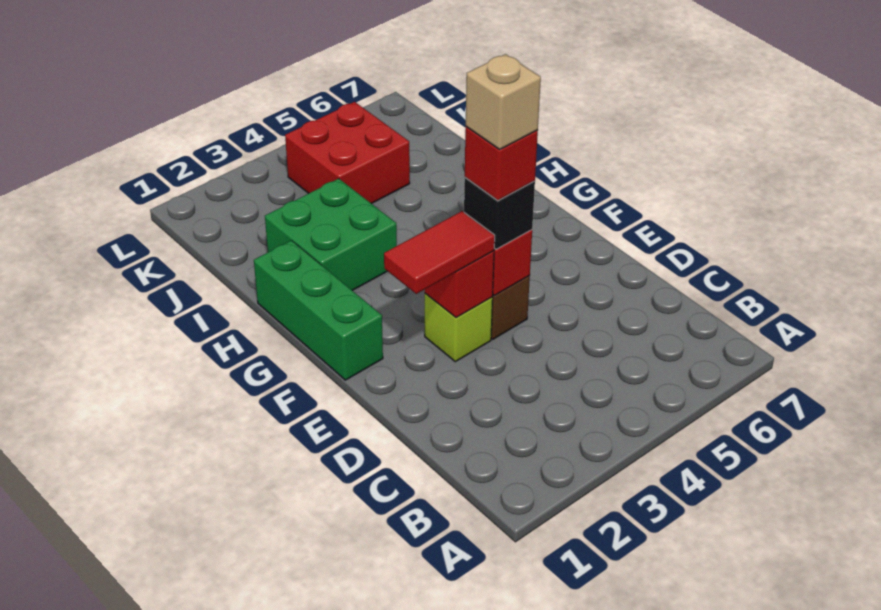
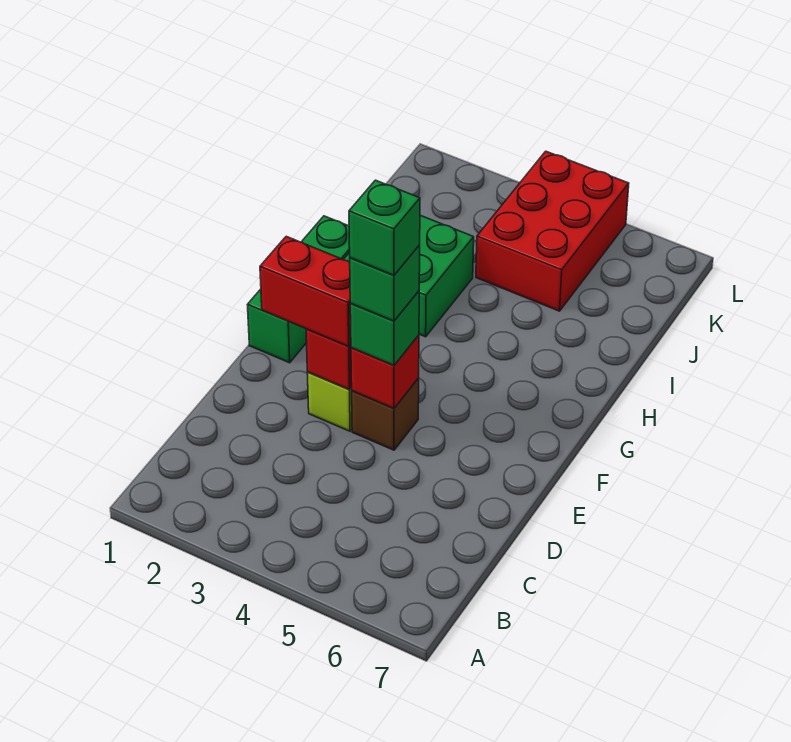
red 1x2 tile [384,211,495,294] -> red 1x2 brick [260,236,351,346]
black 1x1 brick [464,178,535,249] -> green 1x1 brick [350,291,419,365]
red 1x1 brick [465,127,538,201] -> green 1x1 brick [350,245,420,321]
tan 1x1 brick [466,54,541,149] -> green 1x1 brick [349,180,420,275]
red 2x2 brick [285,102,410,204] -> red 2x3 brick [476,151,629,311]

